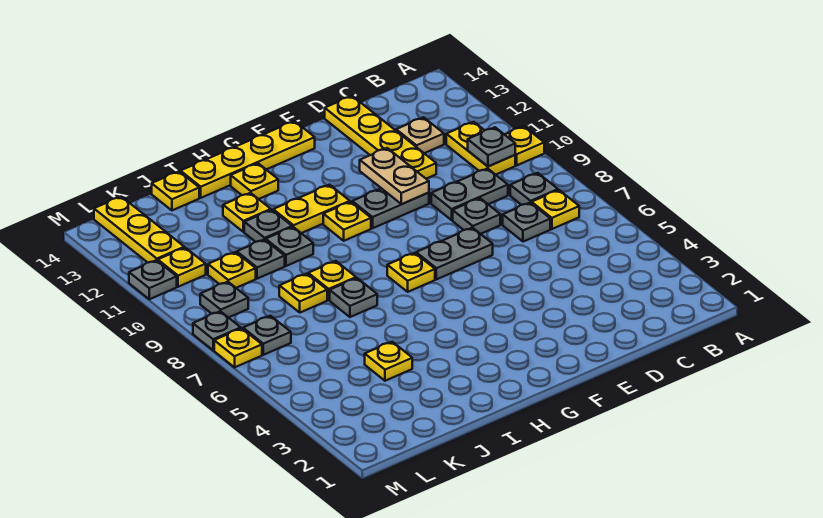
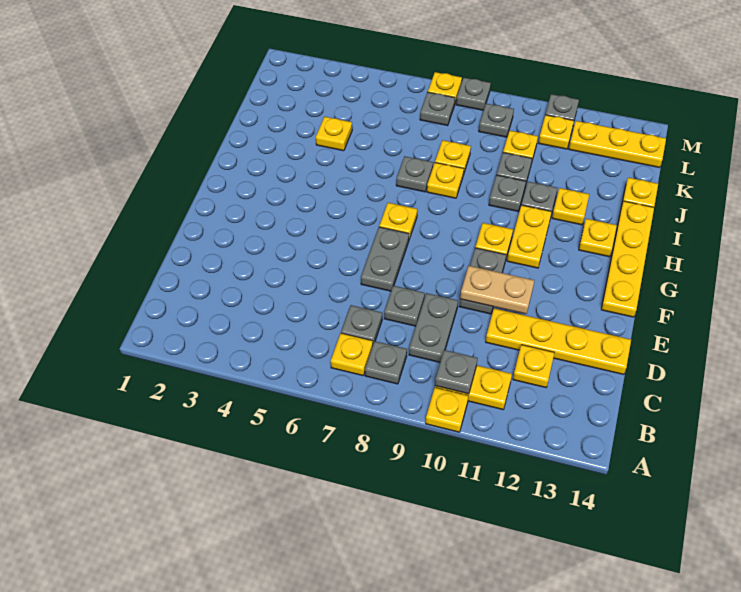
tan 1x1 plate [396,117,444,153] -> yellow 1x1 plate [513,345,554,388]

